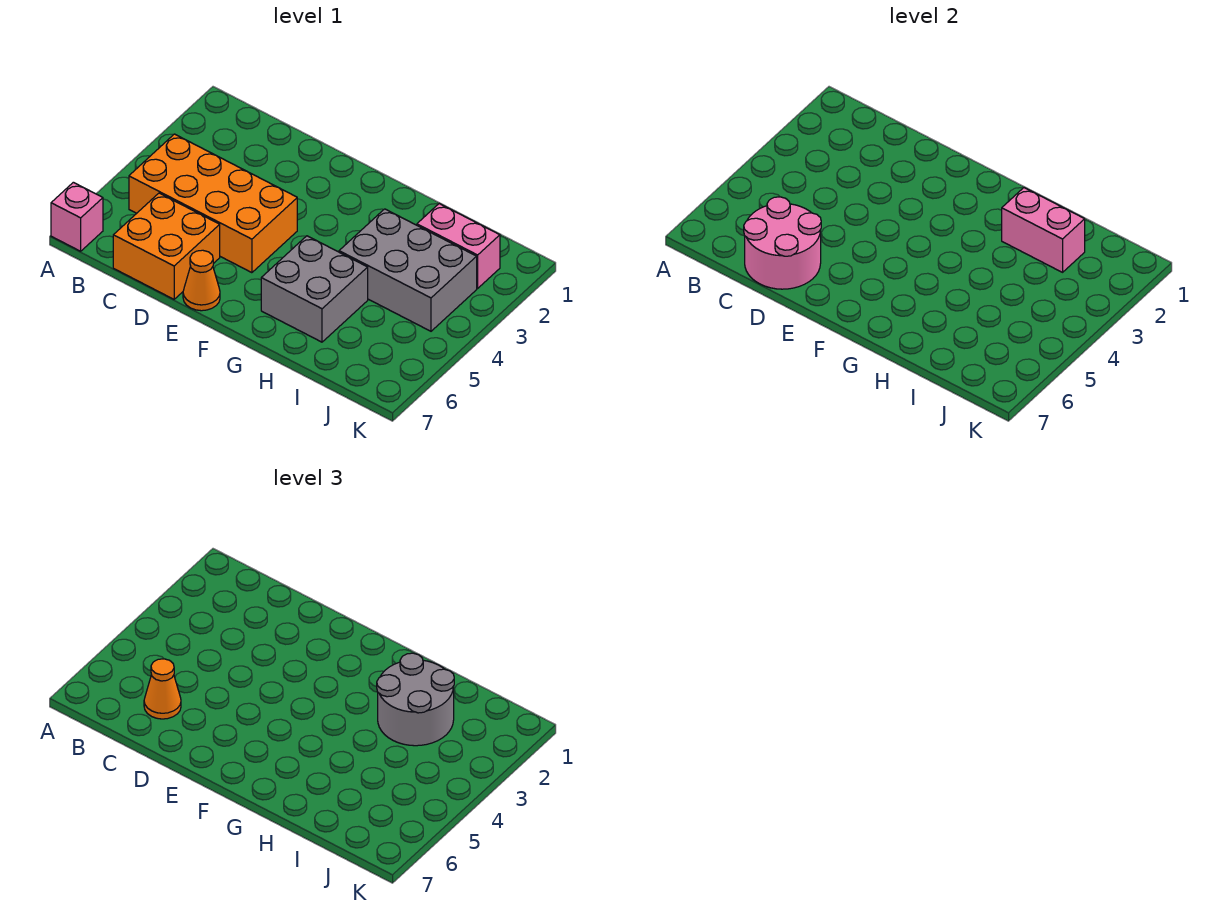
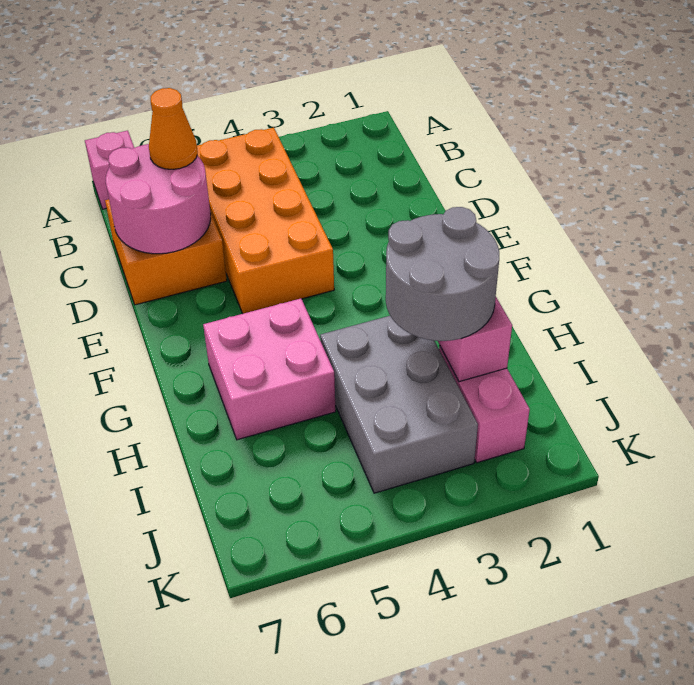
orange 1x1 cone [183,250,220,311] -> none
grey 2x2 brick [261,236,368,342] -> pink 2x2 brick [203,299,336,440]

